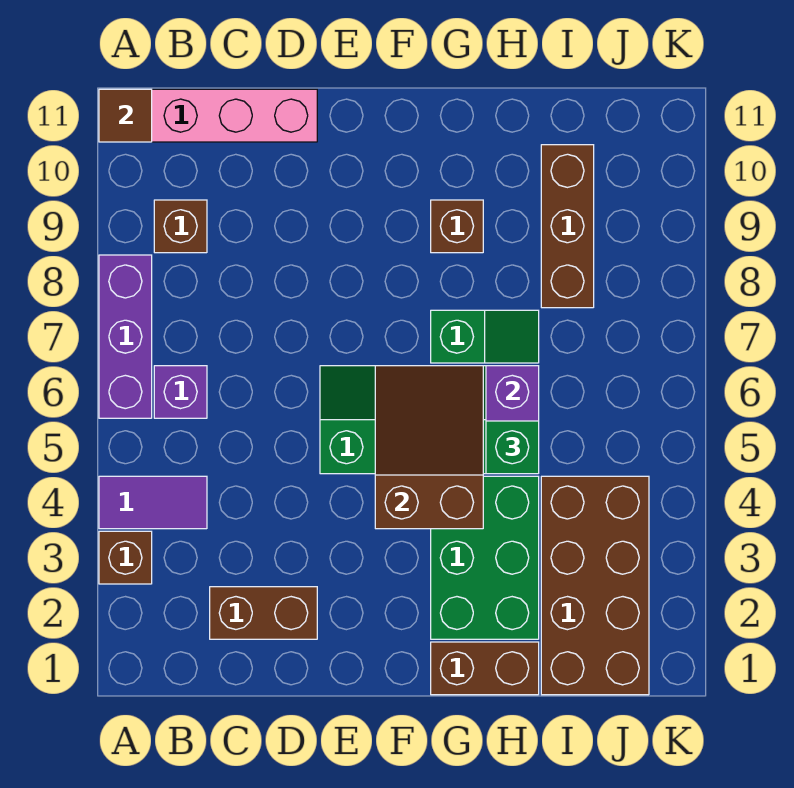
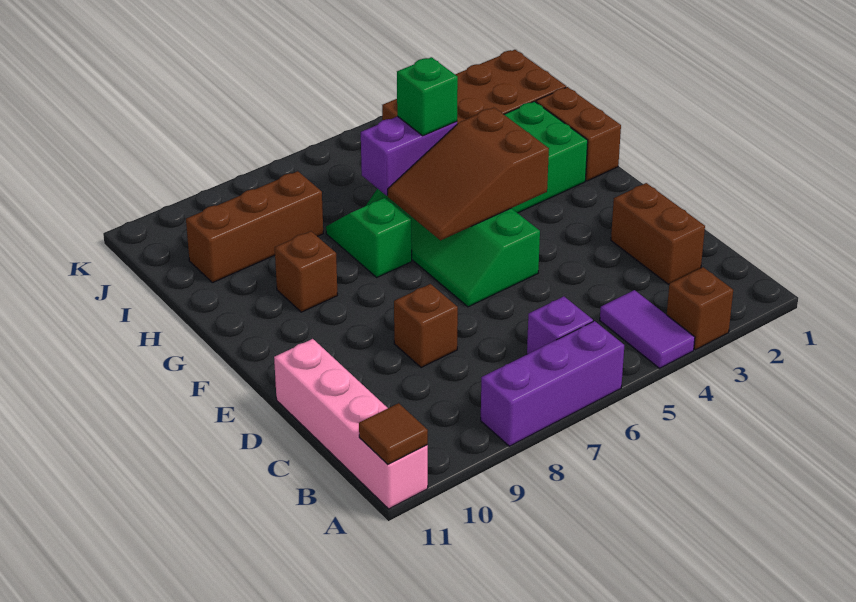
brown 1x1 brick [154,200,207,253] -> brown 1x1 brick moved to [394,284,458,367]

